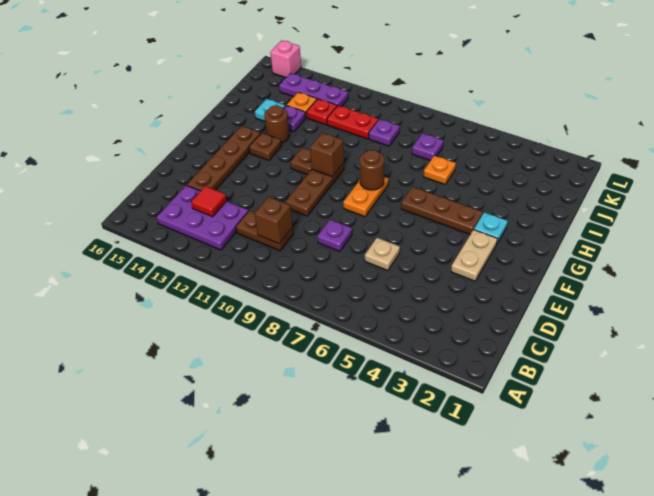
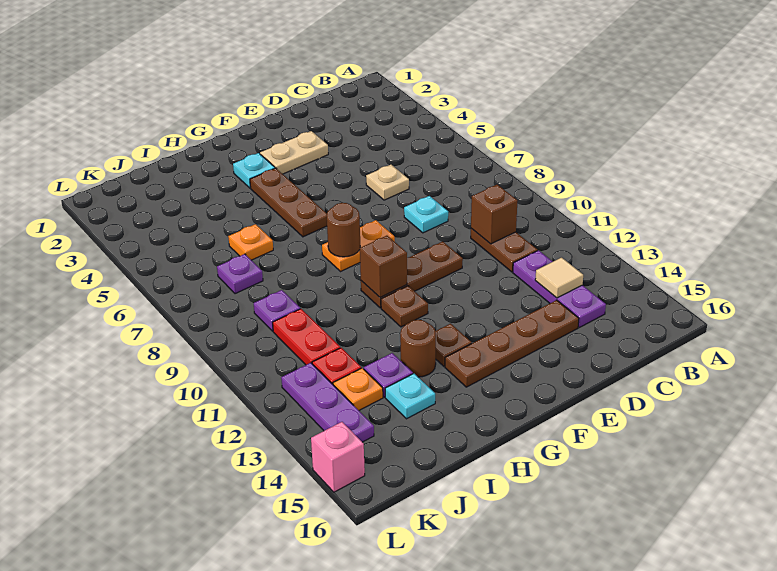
purple 2x3 plate [157,185,248,250] -> purple 1x3 plate [513,250,606,327]
red 1x1 tile [191,186,227,217] -> tan 1x1 tile [535,258,583,298]
purple 1x1 plate [317,220,352,251] -> cyan 1x1 plate [404,196,448,233]

